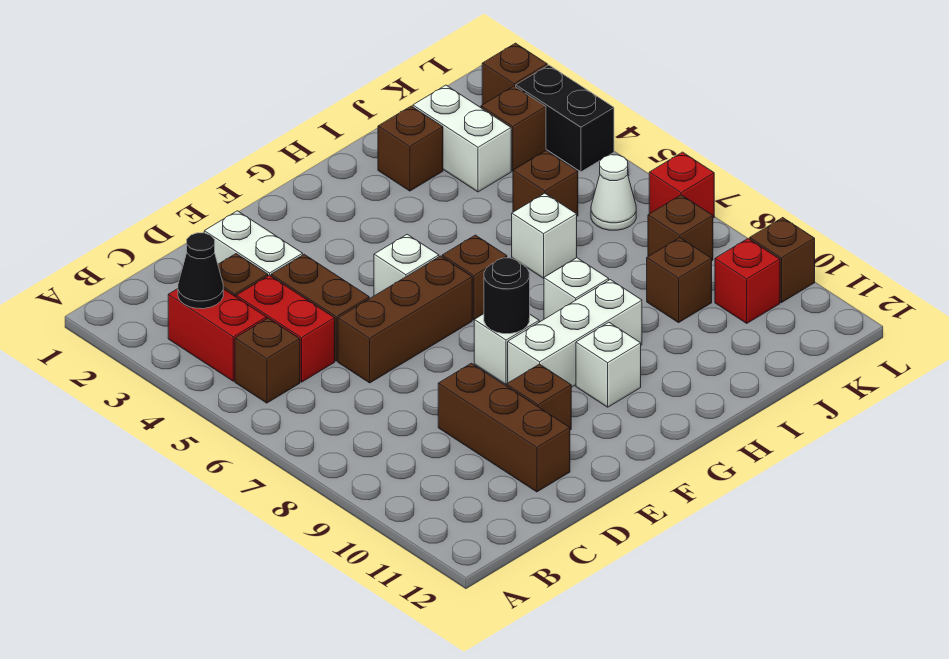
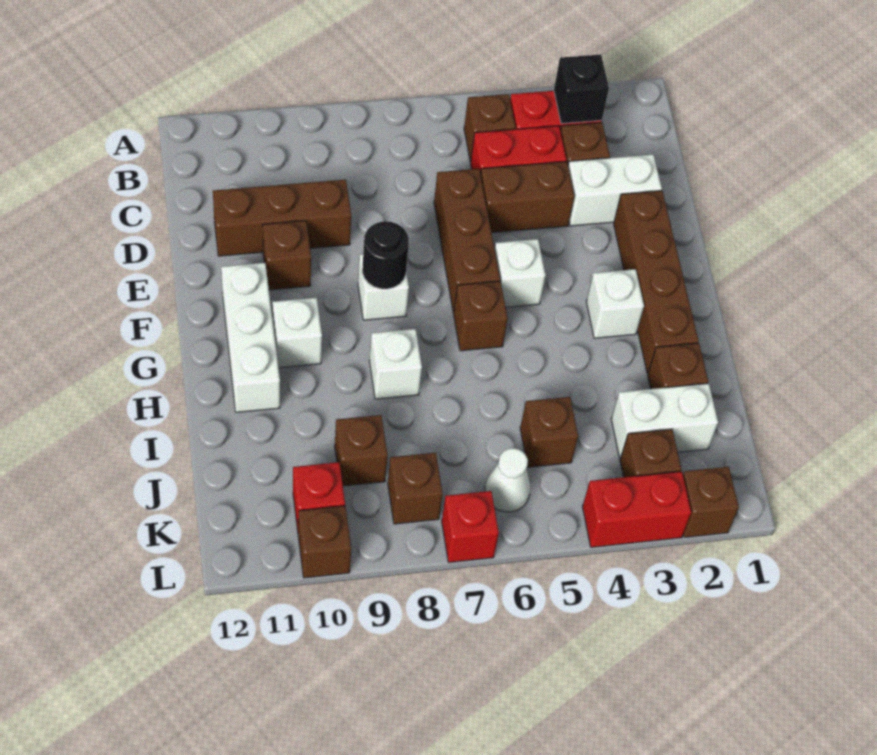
black 1x1 cone [178,233,223,309] -> black 1x1 brick [554,55,609,124]
none -> brown 1x4 brick [614,191,699,373]
white 1x3 brick [508,280,642,387] -> white 1x3 brick moved to [221,263,280,412]
white 1x1 brick [512,193,577,278] -> white 1x1 brick moved to [586,269,644,338]
black 1x2 brick [516,65,614,172] -> red 1x2 brick [582,471,691,547]

